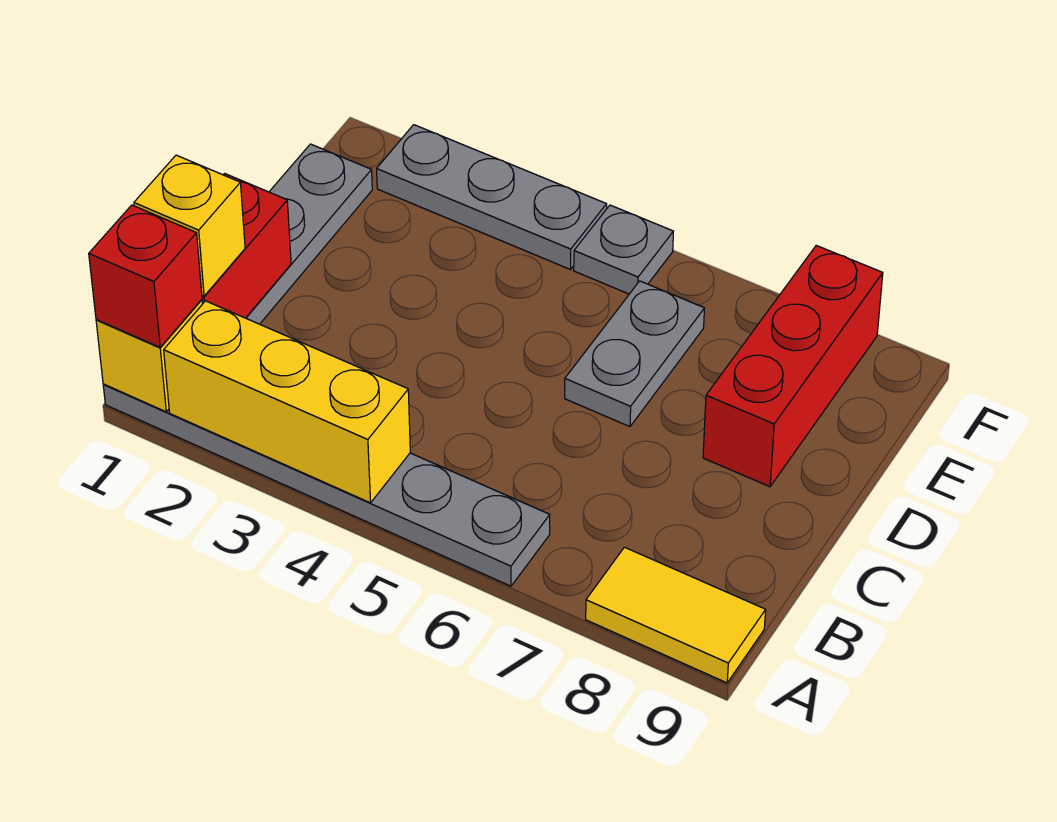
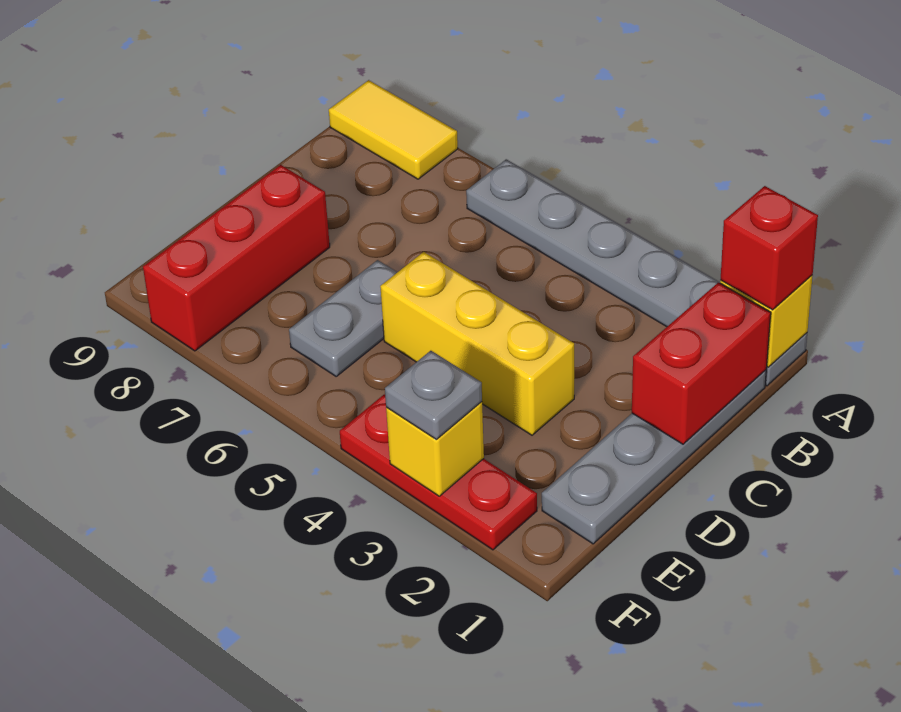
yellow 1x3 brick [164,301,410,503] -> yellow 1x3 brick moved to [380,252,574,435]
yellow 1x1 brick [134,155,245,296] -> yellow 1x1 brick moved to [386,402,484,496]
grey 1x3 plate [377,125,607,270] -> red 1x3 plate [340,394,537,550]
grey 1x1 plate [574,205,673,294] -> grey 1x1 plate moved to [385,351,482,439]

